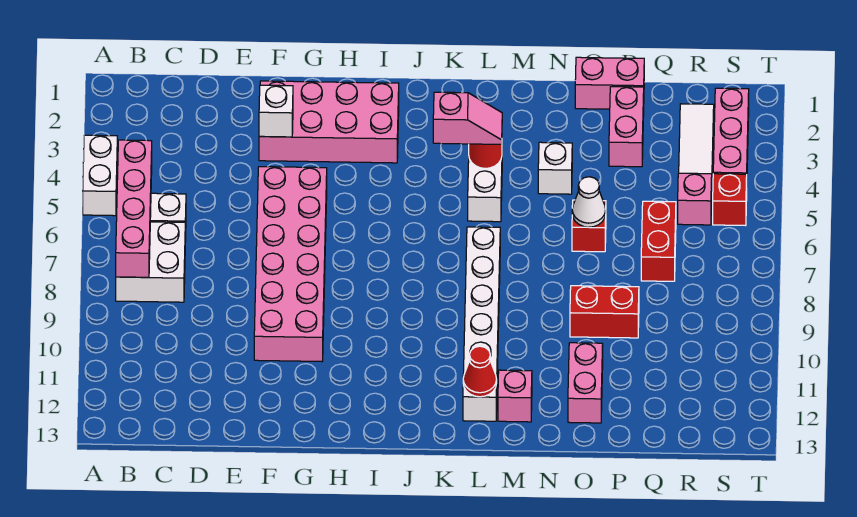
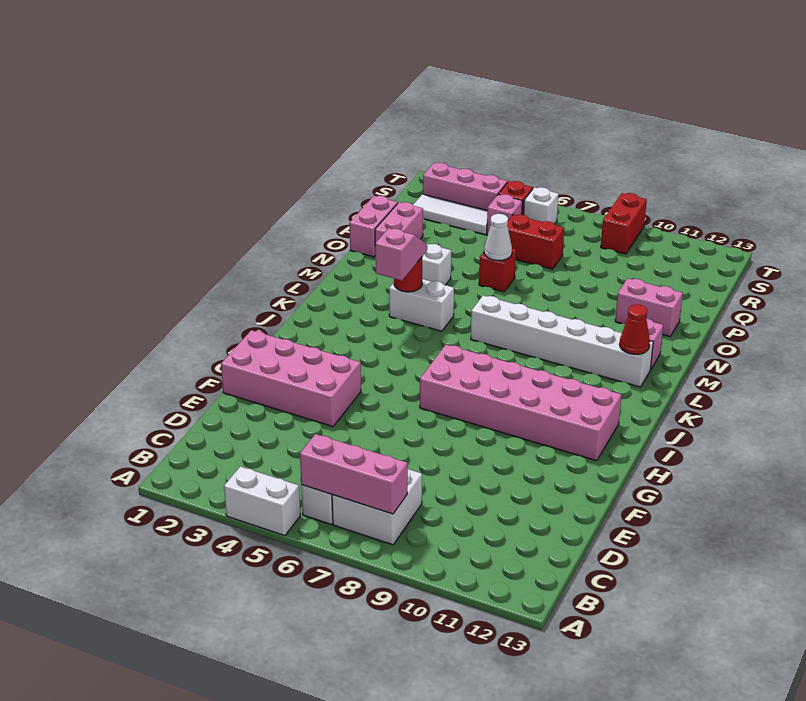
pink 1x4 brick [116,140,152,277] -> pink 1x3 brick [300,434,408,514]
pink 2x4 brick [259,81,399,163] -> pink 2x4 brick turned to [221,330,361,427]
white 1x1 brick [259,85,293,137] -> white 1x1 brick moved to [523,187,559,224]
pink 2x6 brick [254,167,327,362] -> pink 2x6 brick moved to [420,345,621,461]
red 1x2 brick [570,286,639,338] -> red 1x2 brick moved to [601,193,647,254]
pink 1x2 brick [609,87,644,167] -> pink 1x2 brick turned to [375,202,423,243]

